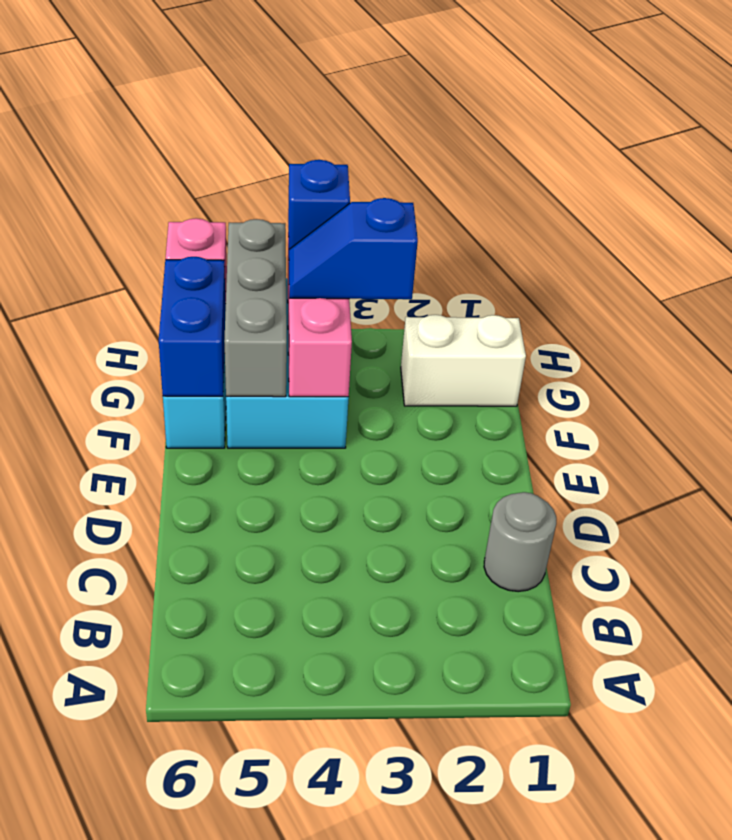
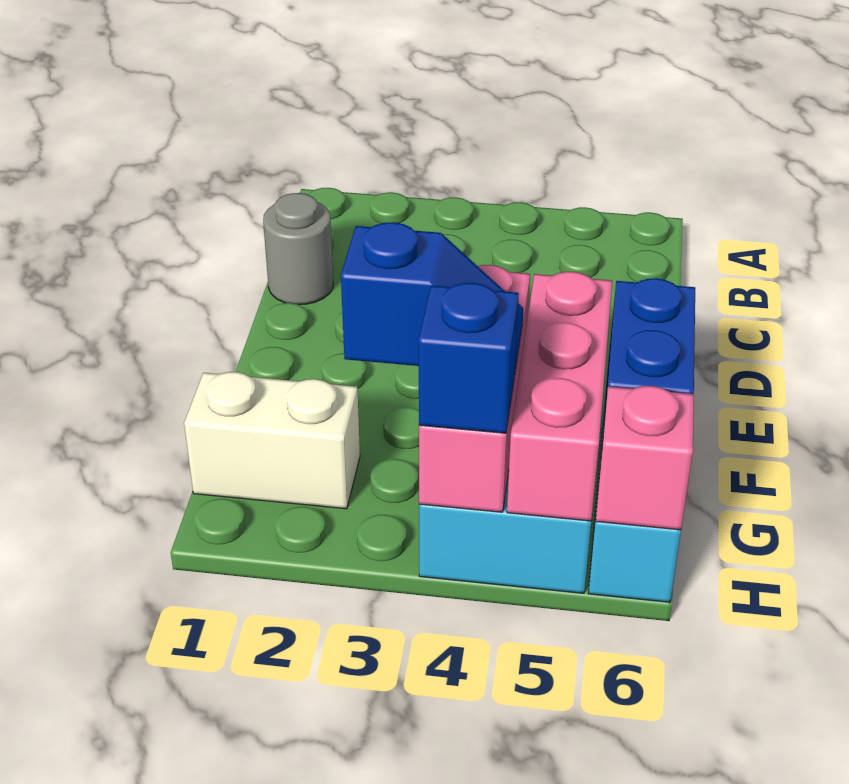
grey 1x3 brick [224,219,287,397] -> pink 1x3 brick [507,272,612,521]

